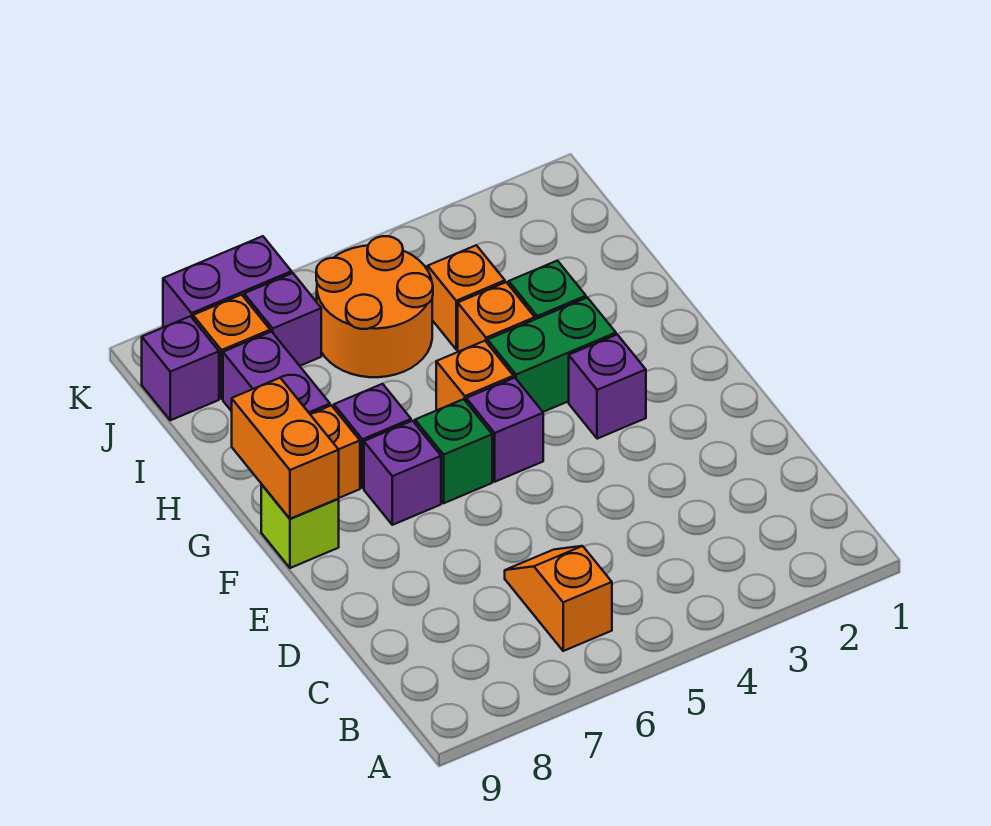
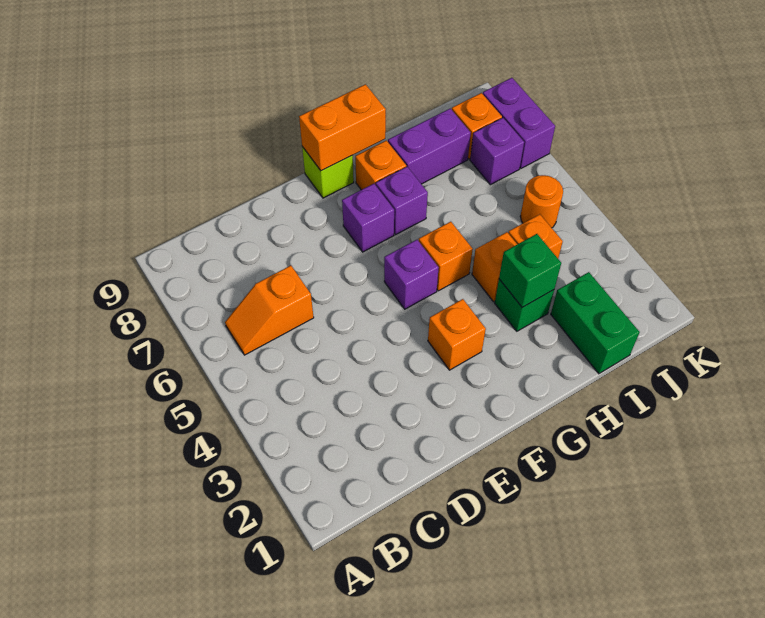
orange 1x2 slope [505,546,612,651] -> orange 1x2 slope turned to [225,265,314,355]
purple 1x1 brick [569,334,646,439] -> orange 1x1 brick [428,299,486,370]
green 1x1 brick [415,399,492,503] -> green 1x1 brick moved to [499,234,561,307]
green 1x2 brick [488,298,616,412] -> green 1x2 brick moved to [551,272,639,374]
orange 2x2 round brick [316,236,433,377] -> orange 1x1 round brick [520,175,563,228]
purple 1x1 brick [142,316,219,420] -> none

